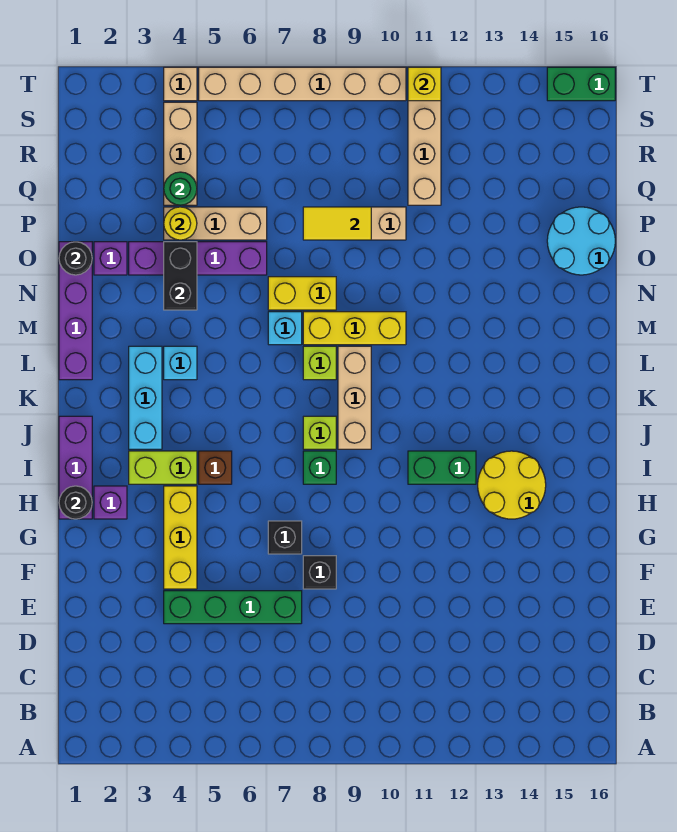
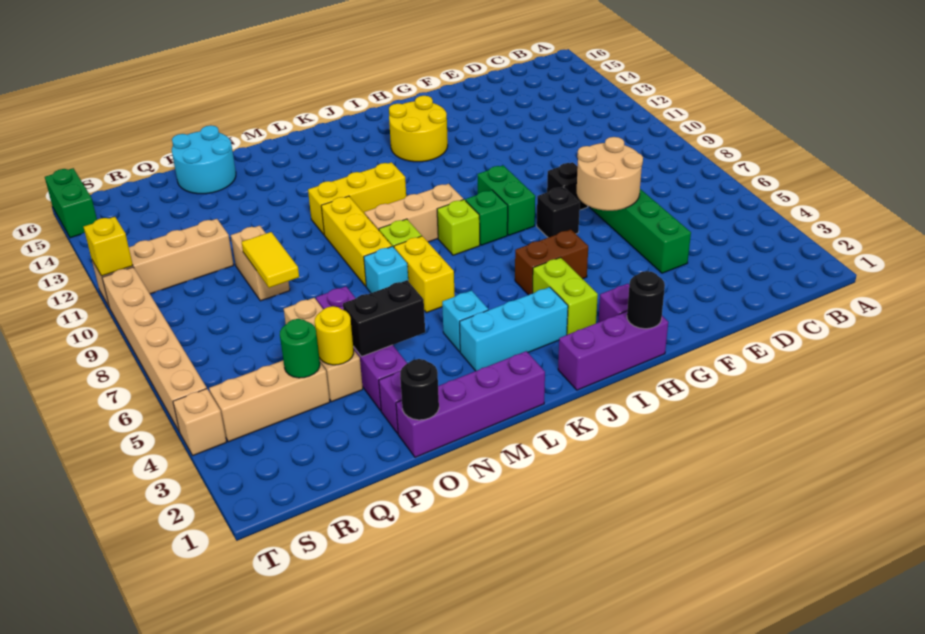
none -> tan 2x2 round brick [577,137,643,211]
yellow 1x3 brick [164,486,197,589] -> yellow 1x3 brick moved to [308,162,406,235]
brown 1x1 brick [199,451,232,484] -> brown 1x2 brick [515,230,588,295]
green 1x2 brick [408,451,476,484] -> green 1x2 brick moved to [477,165,535,235]
yellow 1x2 brick [268,277,336,310] -> yellow 1x2 brick moved to [394,236,455,313]

